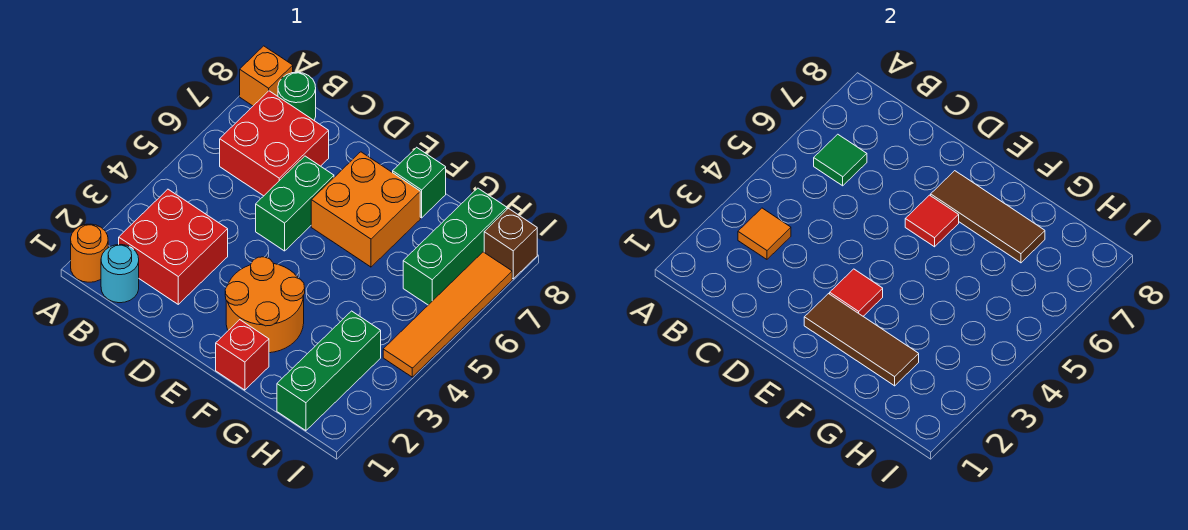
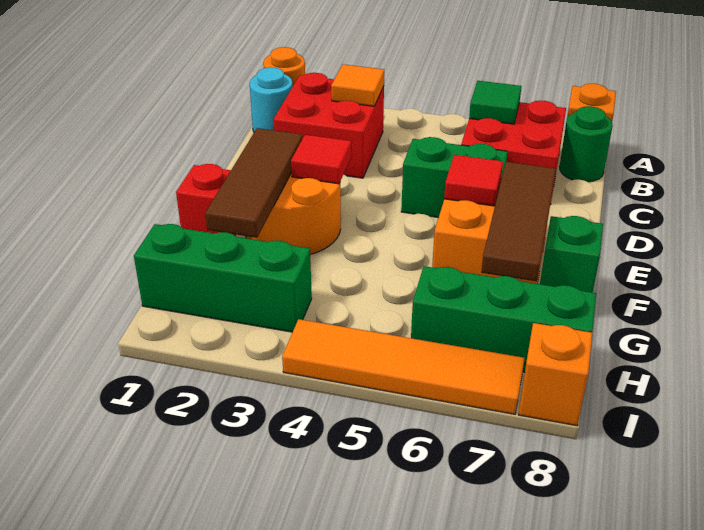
brown 1x1 brick [484,208,537,279] -> orange 1x1 brick [518,323,592,426]

